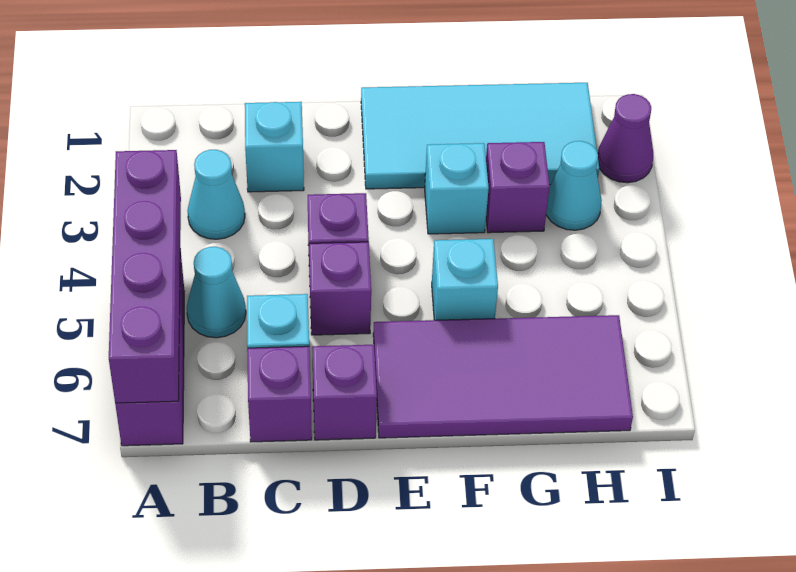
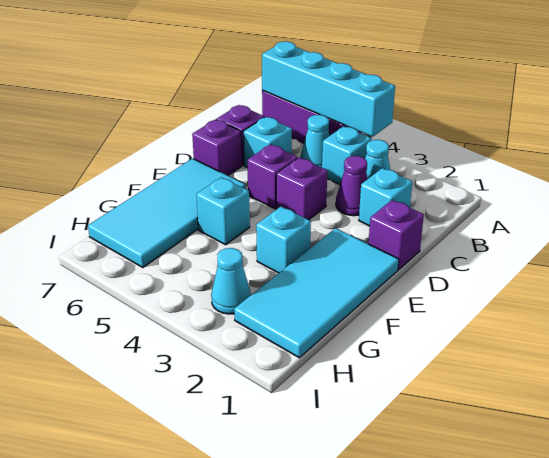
purple 1x4 brick [109,150,181,403] -> cyan 1x4 brick [262,41,395,137]
none -> cyan 1x1 brick [322,126,372,185]
purple 2x4 tile [373,315,633,438] -> cyan 2x4 tile [88,159,246,268]
purple 1x1 brick [486,142,550,233] -> purple 1x1 brick moved to [368,200,424,270]
purple 1x1 cone [598,94,653,183] -> purple 1x1 cone moved to [336,156,367,216]

